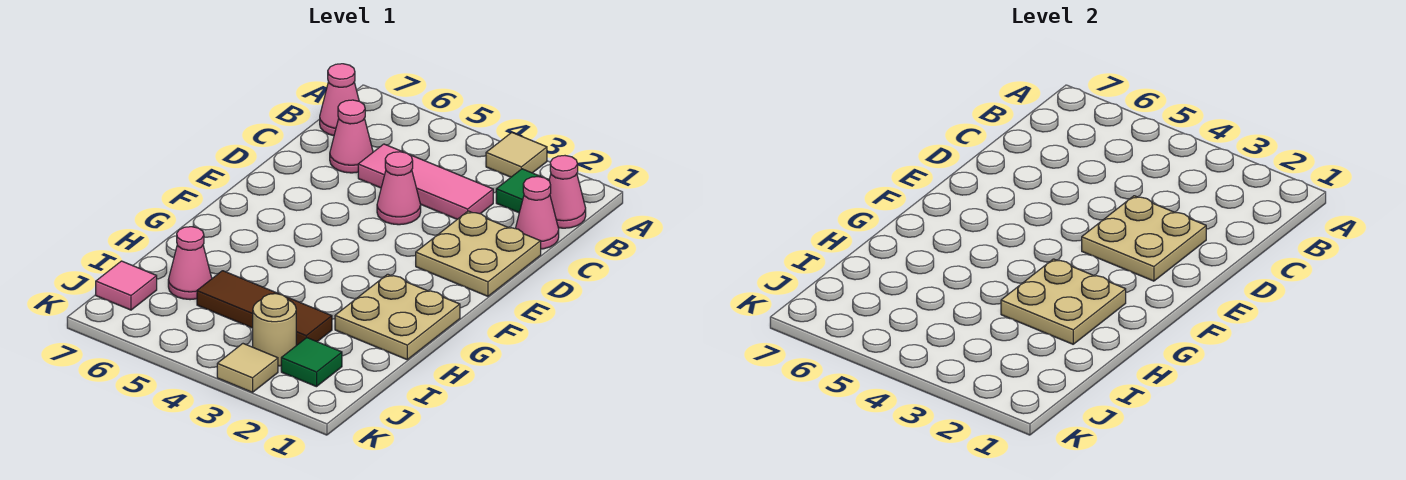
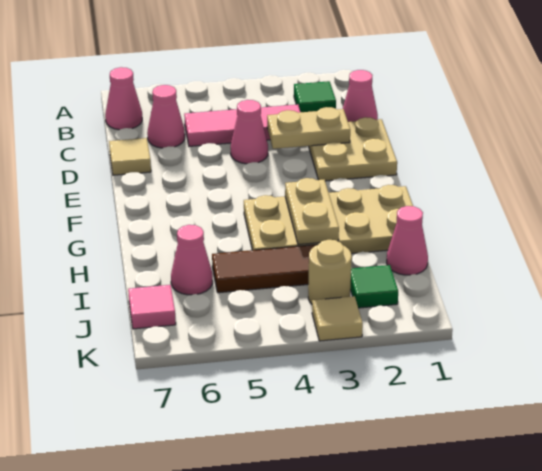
tan 1x1 tile [486,133,547,177] -> tan 1x1 tile moved to [109,138,151,175]
pink 1x1 cone [549,156,586,228] -> pink 1x1 cone moved to [387,206,428,275]
tan 2x2 plate [1082,196,1206,281] -> tan 1x2 plate [267,107,350,149]
tan 2x2 plate [335,274,460,360] -> tan 2x4 plate [244,185,413,254]
tan 2x2 plate [1001,259,1126,344] -> tan 1x2 plate [285,178,339,245]

